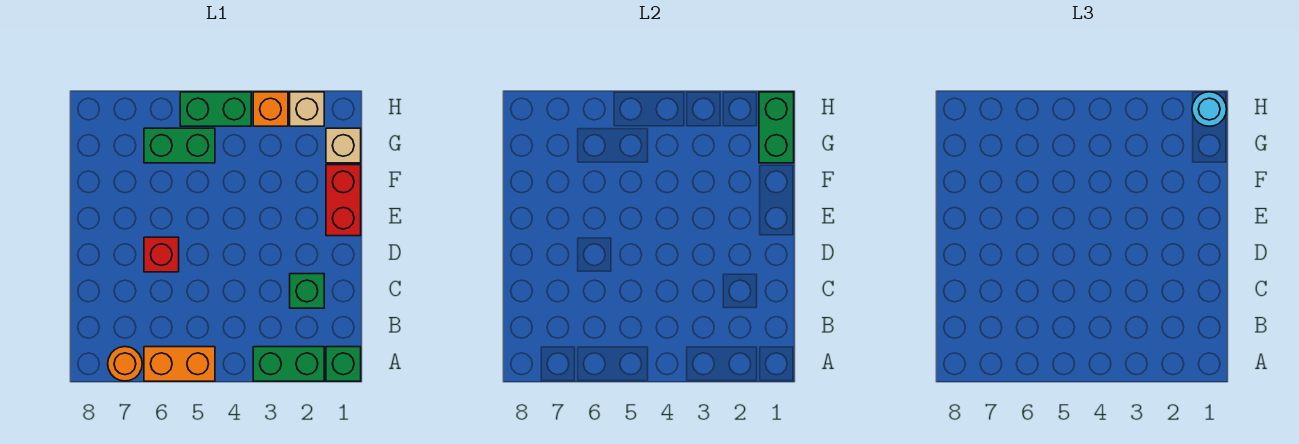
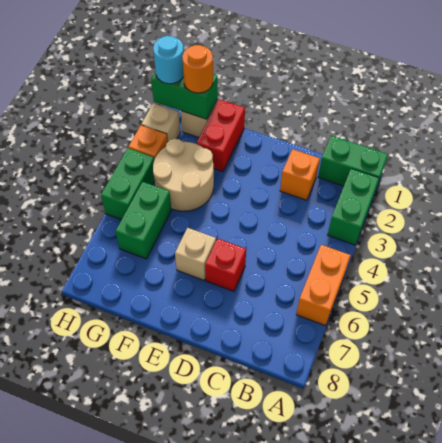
green 1x1 brick [326,347,361,381] -> green 1x2 brick [318,136,388,191]
orange 1x1 round brick [108,347,142,381] -> orange 1x1 round brick moved to [182,45,213,93]
green 1x1 brick [290,274,324,308] -> orange 1x1 brick [280,149,320,200]
red 1x2 brick [326,165,361,236] -> red 1x2 brick turned to [196,99,245,172]
none -> tan 1x1 brick [175,228,216,280]
none -> tan 2x2 round brick [153,139,214,211]

